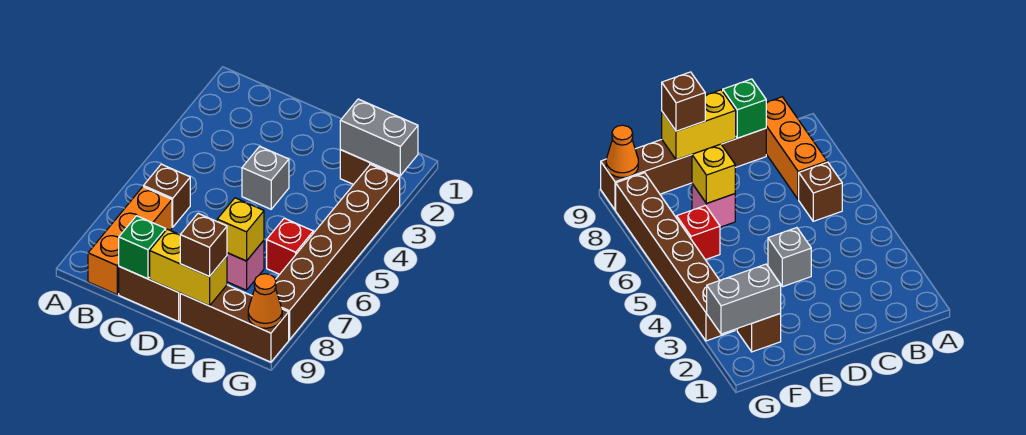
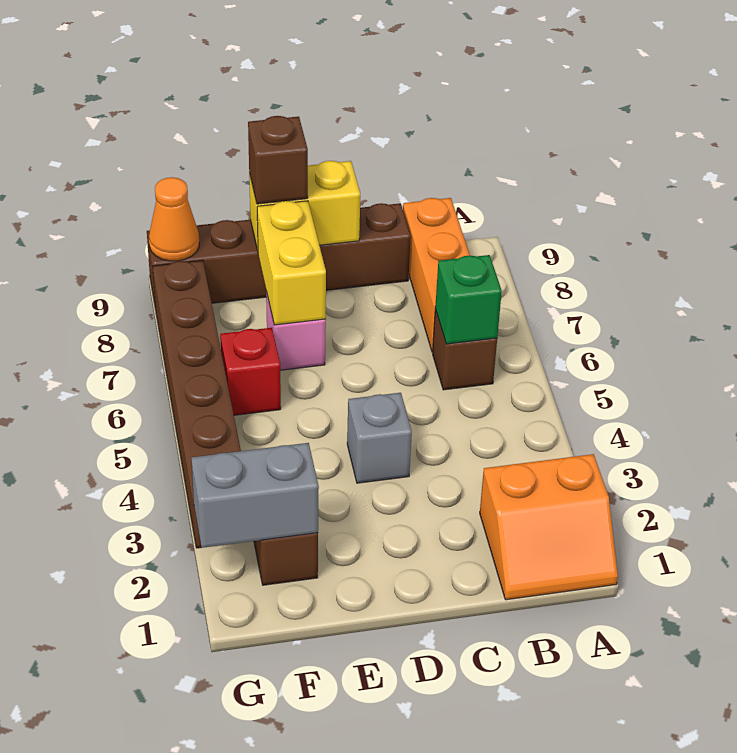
none -> orange 2x2 slope [480,454,618,600]
green 1x1 brick [119,216,166,279] -> green 1x1 brick moved to [435,255,502,344]
yellow 1x1 brick [217,198,264,261] -> yellow 1x2 brick [257,201,326,325]

